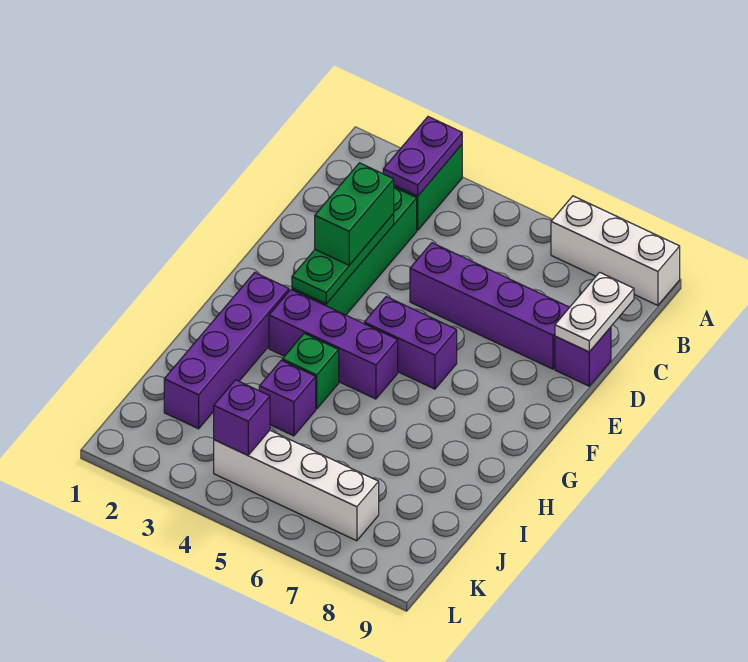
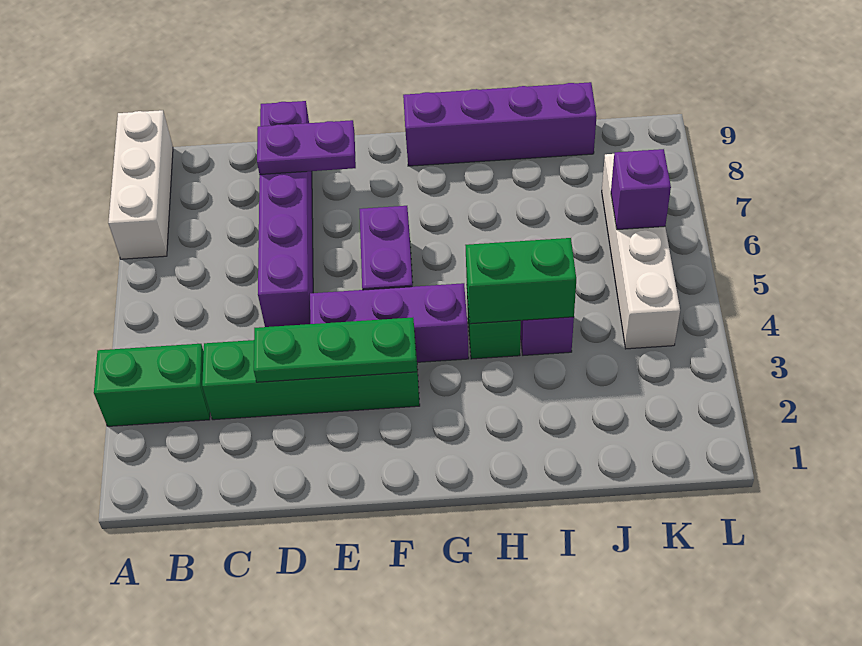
purple 1x2 plate [383,117,462,196] -> purple 1x2 plate moved to [257,120,356,175]
white 1x2 plate [555,272,634,352] -> none
green 1x2 brick [315,163,394,265] -> green 1x2 brick moved to [466,238,576,324]
purple 1x4 brick [164,272,289,429] -> purple 1x4 brick moved to [403,82,597,166]
purple 1x3 brick [269,290,398,399] -> purple 1x3 brick turned to [310,283,469,362]
purple 1x1 brick [214,380,270,455] -> purple 1x1 brick moved to [611,149,671,230]

